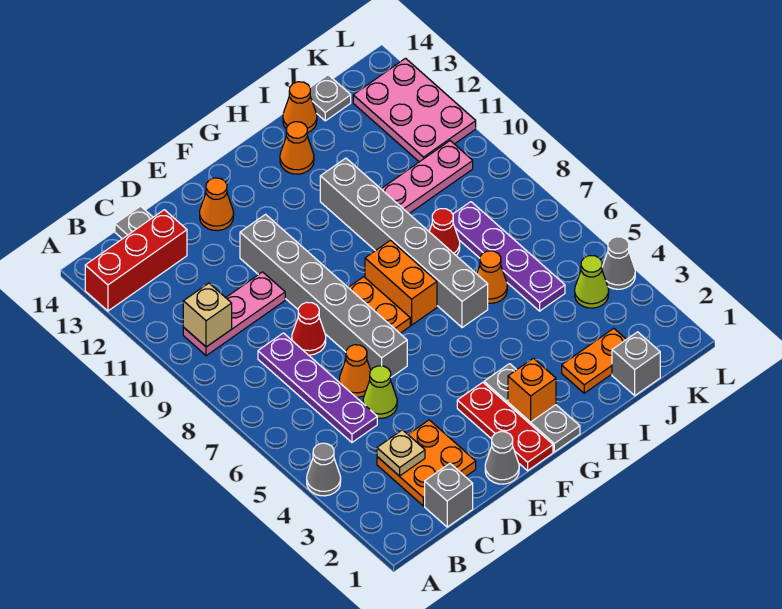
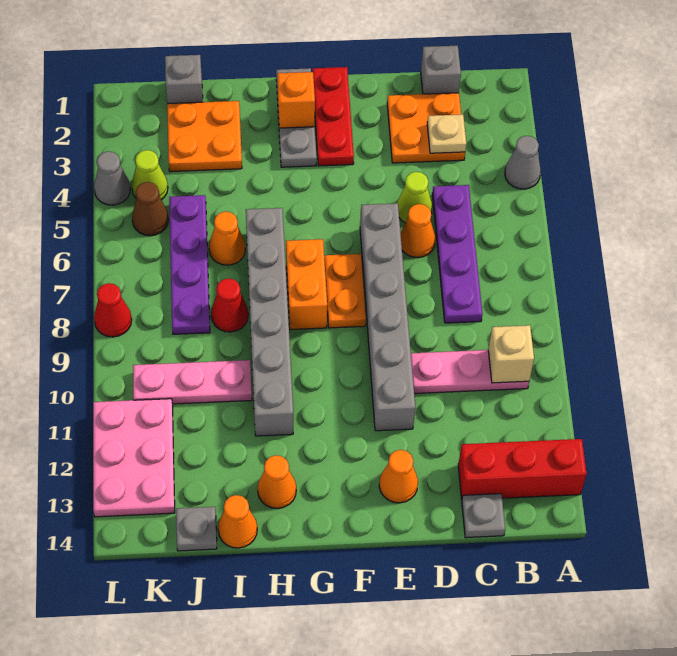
red 1x1 cone [292,302,326,355] -> red 1x1 cone moved to [94,283,132,337]
grey 1x1 cone [485,432,519,484] -> none
orange 1x2 plate [562,328,626,393] -> orange 2x2 plate [167,101,242,172]
none -> brown 1x1 cone [132,182,169,236]

